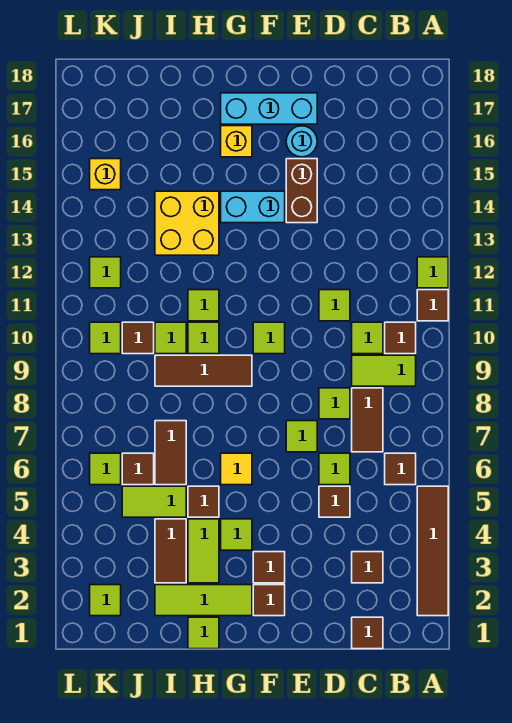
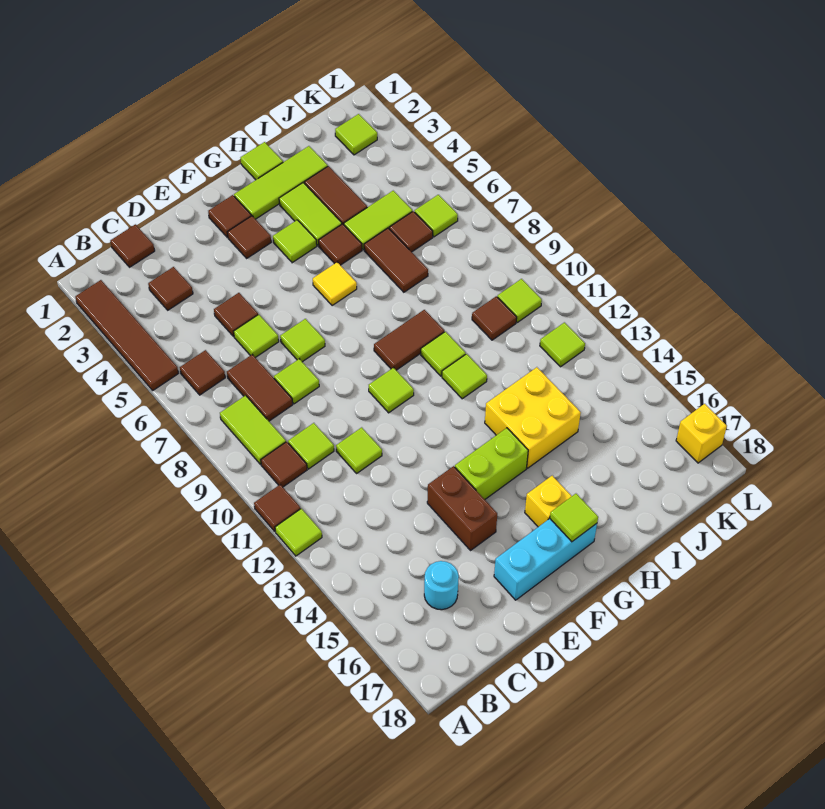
lime 1x2 tile [352,355,416,386] -> lime 1x2 tile turned to [220,395,286,464]
cyan 1x1 round brick [286,126,317,157] -> cyan 1x1 round brick moved to [424,561,459,610]
cyan 1x2 brick [221,191,285,223] -> lime 1x2 brick [455,428,528,499]
brown 1x3 tile [155,355,252,386] -> brown 1x2 tile [374,310,444,370]
lime 1x1 tile [155,322,186,354] -> lime 1x1 tile moved to [550,494,598,542]
yellow 1x1 brick [90,159,121,190] -> yellow 1x1 brick moved to [676,404,727,463]

